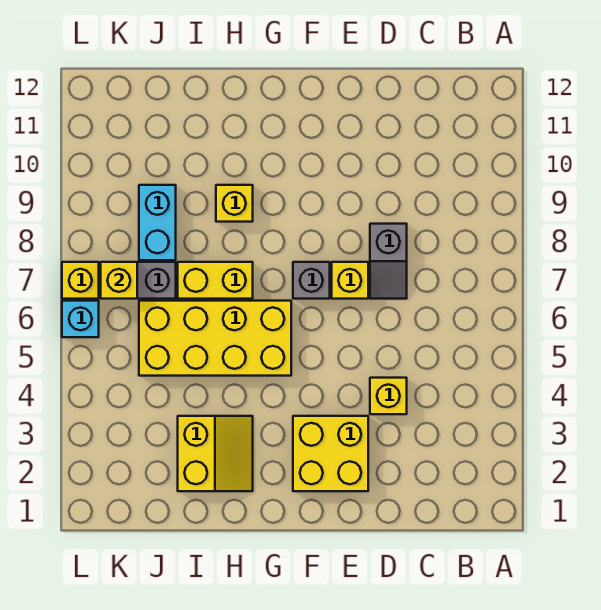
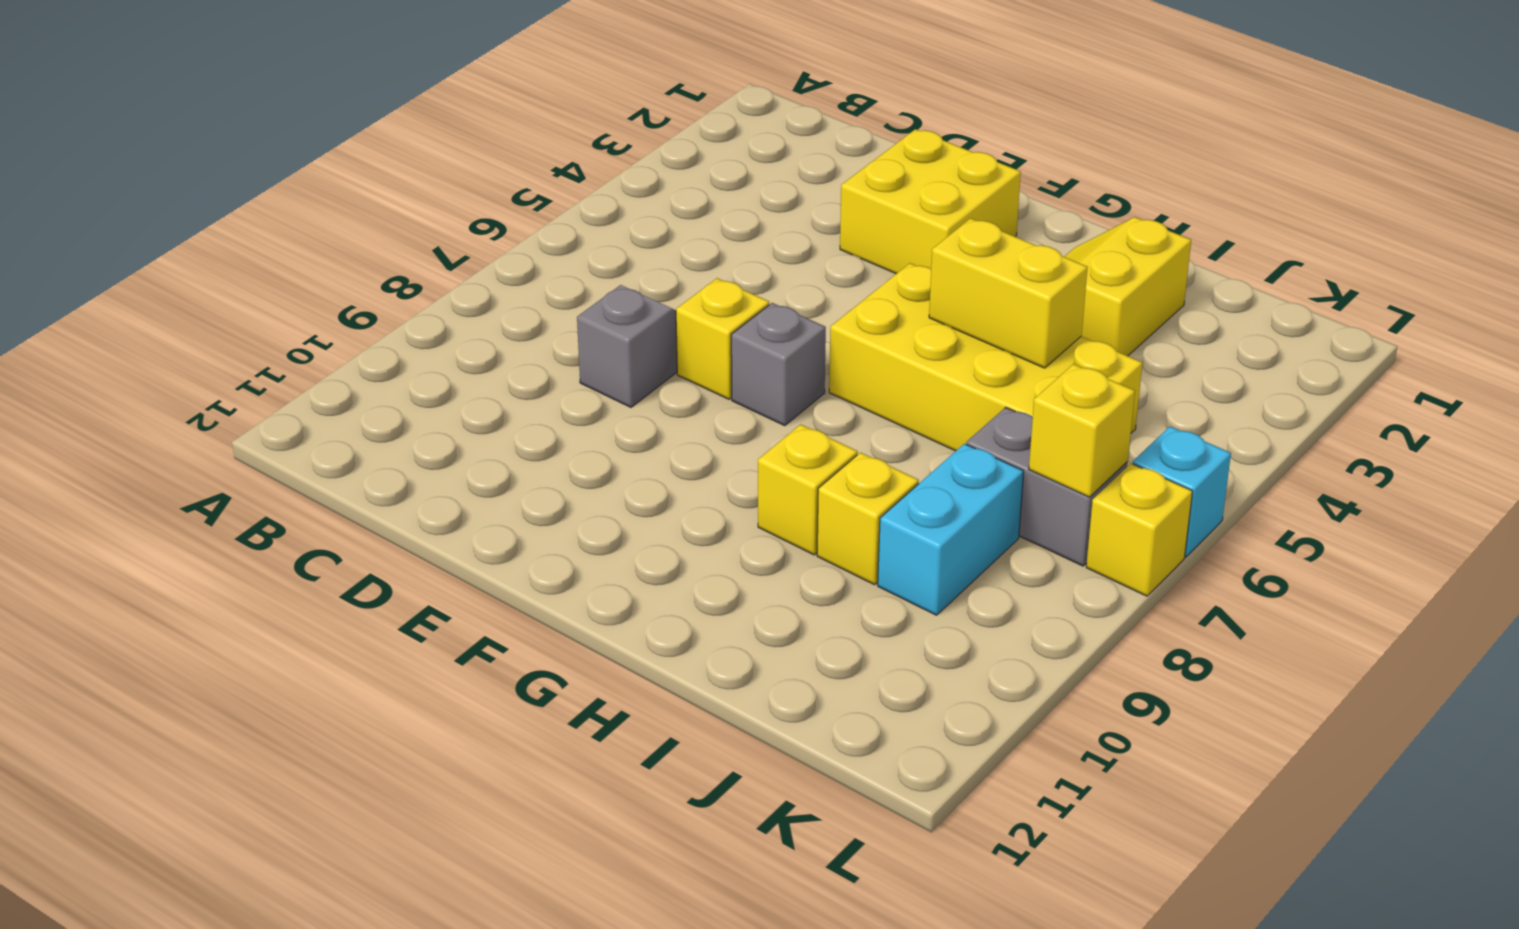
yellow 1x1 brick [370,378,407,414] -> yellow 1x1 brick moved to [817,453,919,585]
yellow 1x2 brick [178,262,253,299] -> yellow 1x2 brick moved to [929,218,1088,368]

